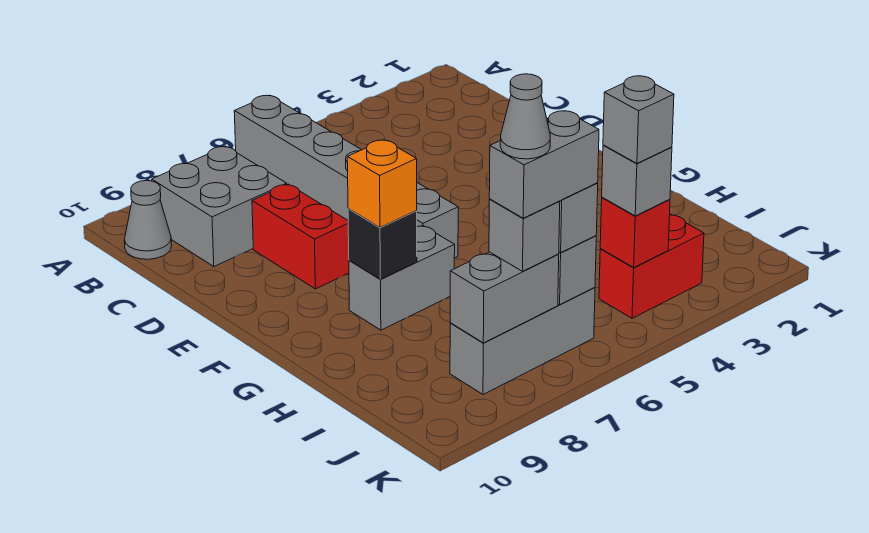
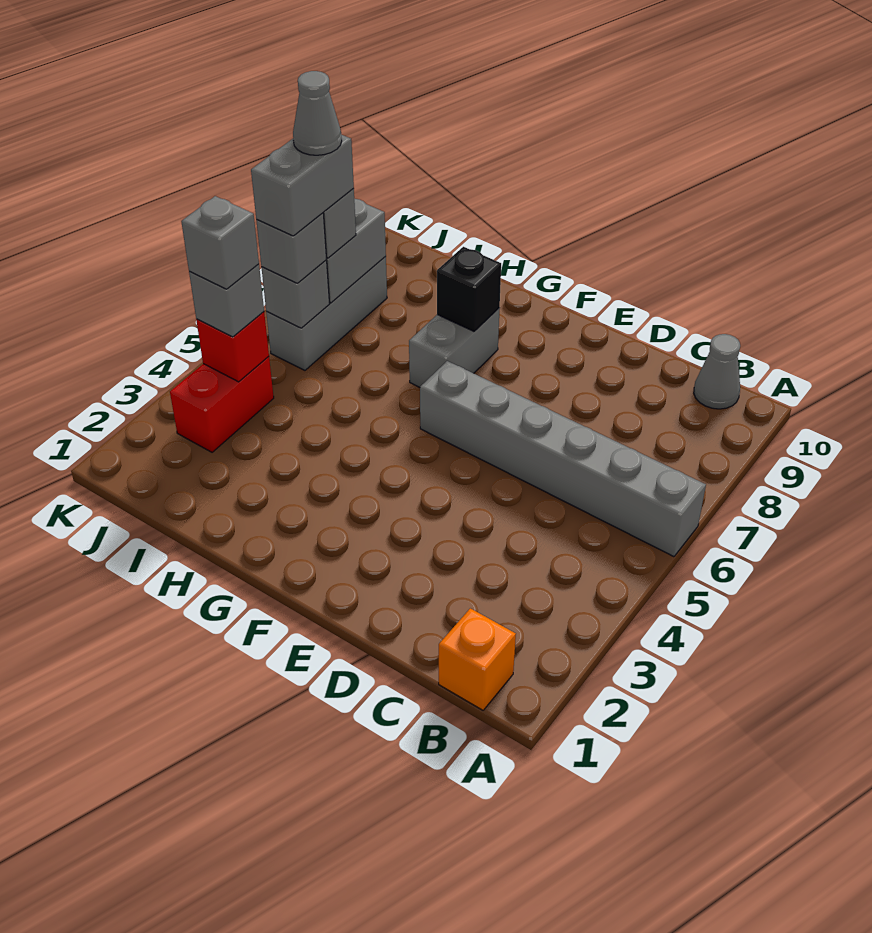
grey 2x2 brick [152,146,287,266] -> none
red 1x2 brick [252,184,349,289] -> none
orange 1x1 brick [347,140,417,227] -> orange 1x1 brick moved to [439,608,516,710]

